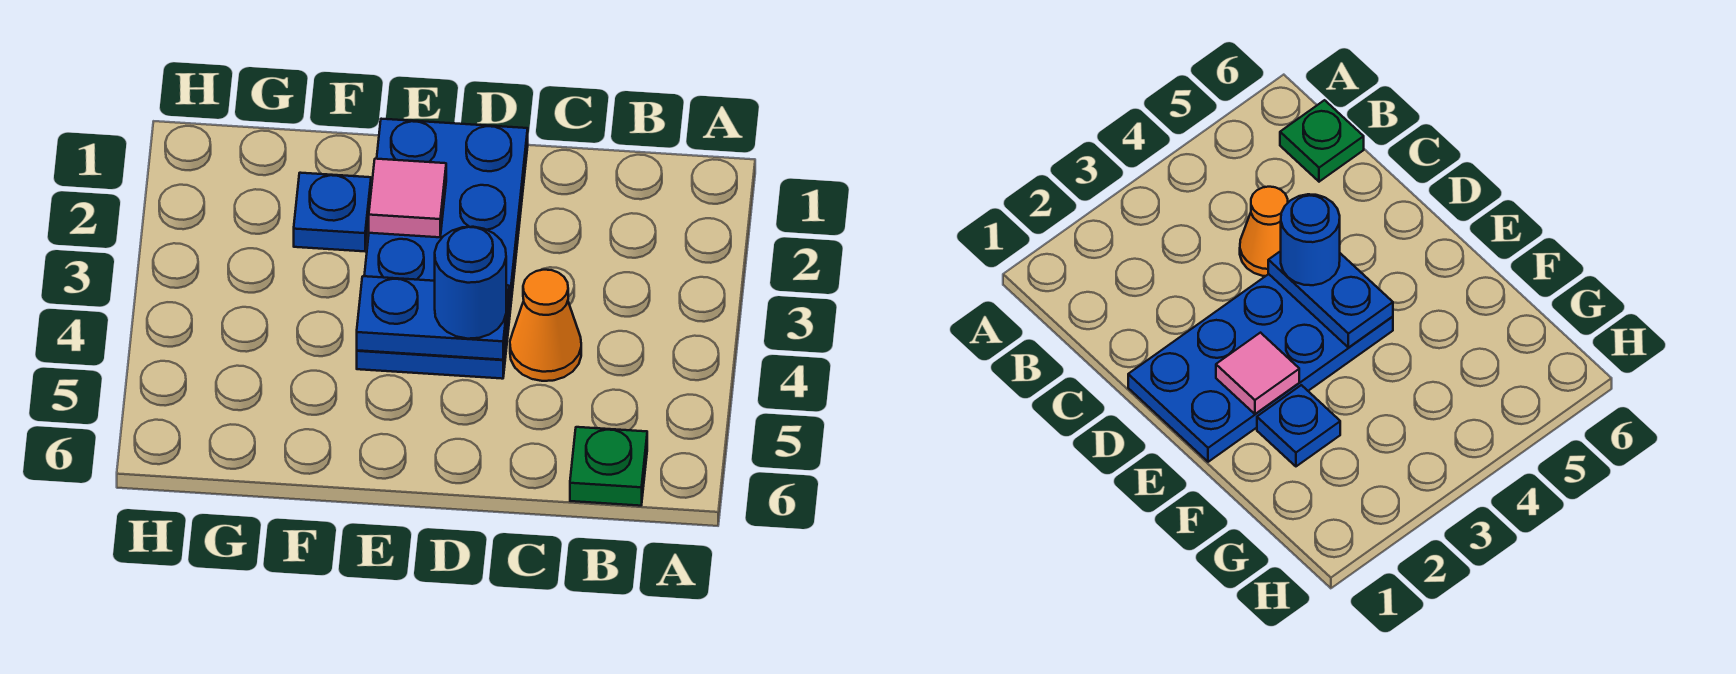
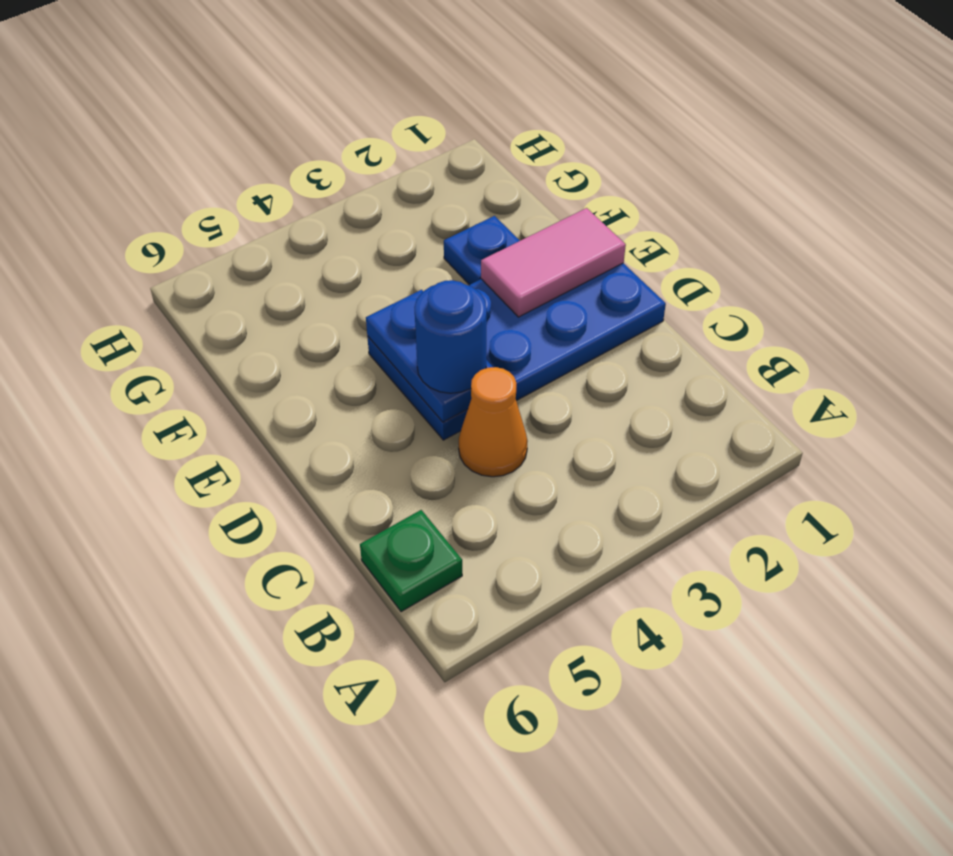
pink 1x1 tile [369,159,446,237] -> pink 1x2 tile [481,208,626,317]

